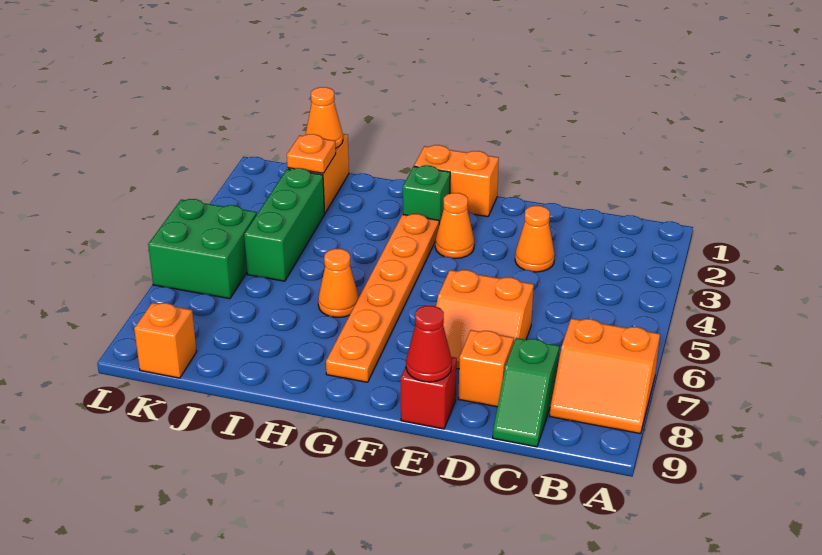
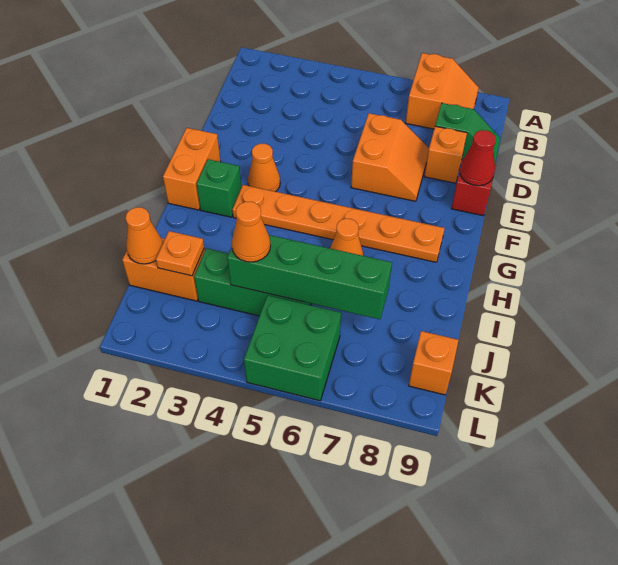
orange 1x1 cone [515,206,555,272] -> orange 1x1 cone moved to [232,202,271,262]
none -> green 1x4 brick [227,235,392,319]

